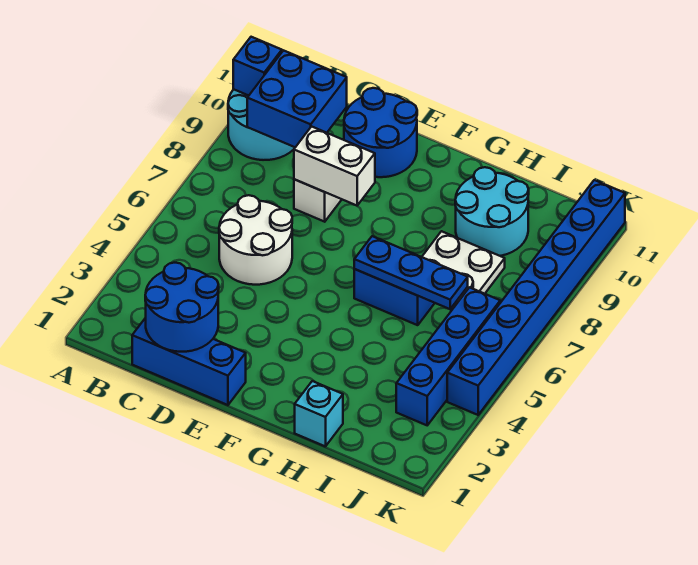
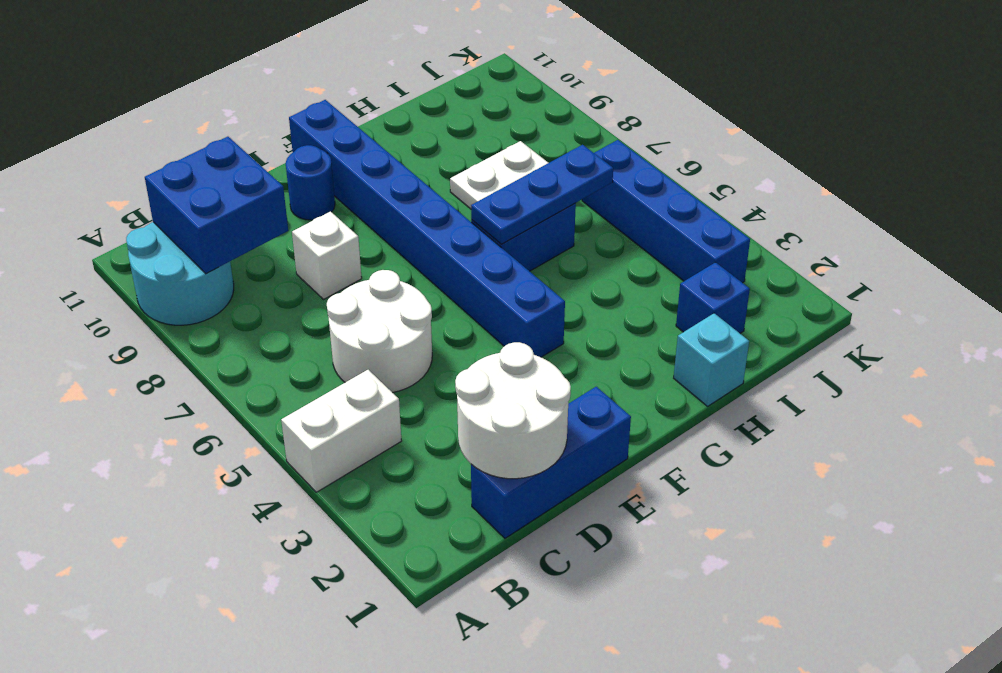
blue 1x1 brick [233,37,282,96] -> blue 1x1 brick moved to [676,262,750,333]
blue 2x2 round brick [145,263,219,352] -> white 2x2 round brick [455,342,571,479]
white 1x2 brick [294,126,375,206] -> white 1x2 brick moved to [281,370,402,492]
blue 2x2 round brick [344,88,417,177] -> blue 1x1 round brick [286,145,335,220]
cyan 2x2 round brick [455,167,529,256] -> none
blue 1x8 brick [447,180,625,415] -> blue 1x8 brick moved to [289,100,565,357]

